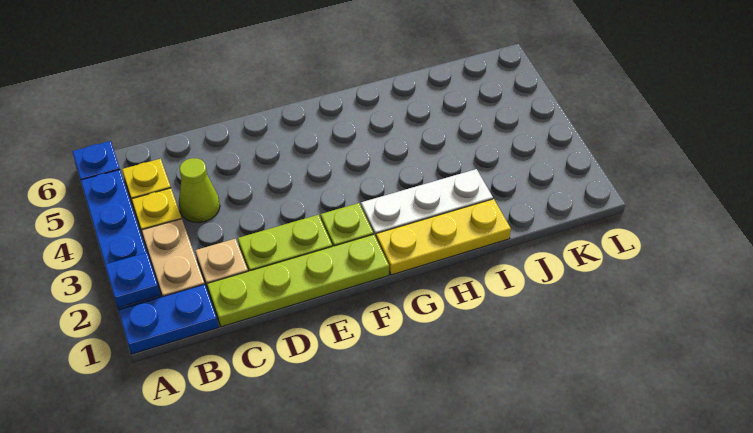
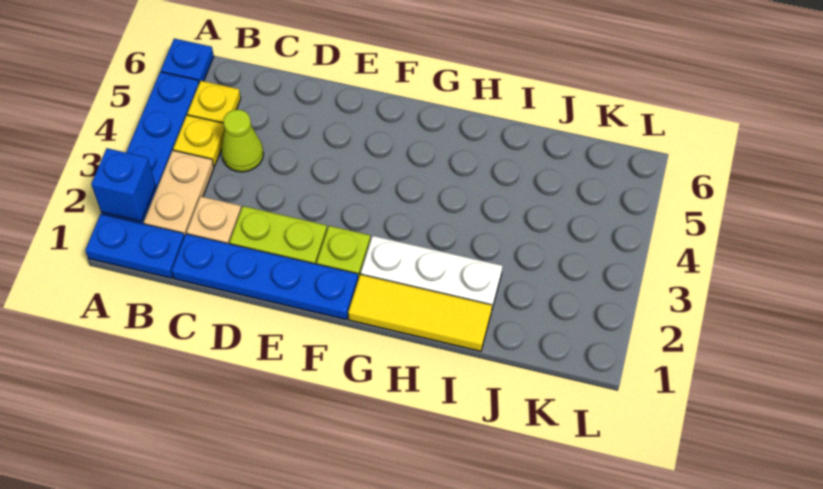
blue 1x1 plate [105,253,160,308] -> blue 1x1 brick [91,148,156,221]
lime 1x4 plate [207,234,389,327] -> blue 1x4 plate [172,234,358,319]
yellow 1x3 plate [376,199,511,275] -> yellow 1x3 tile [348,274,492,351]

